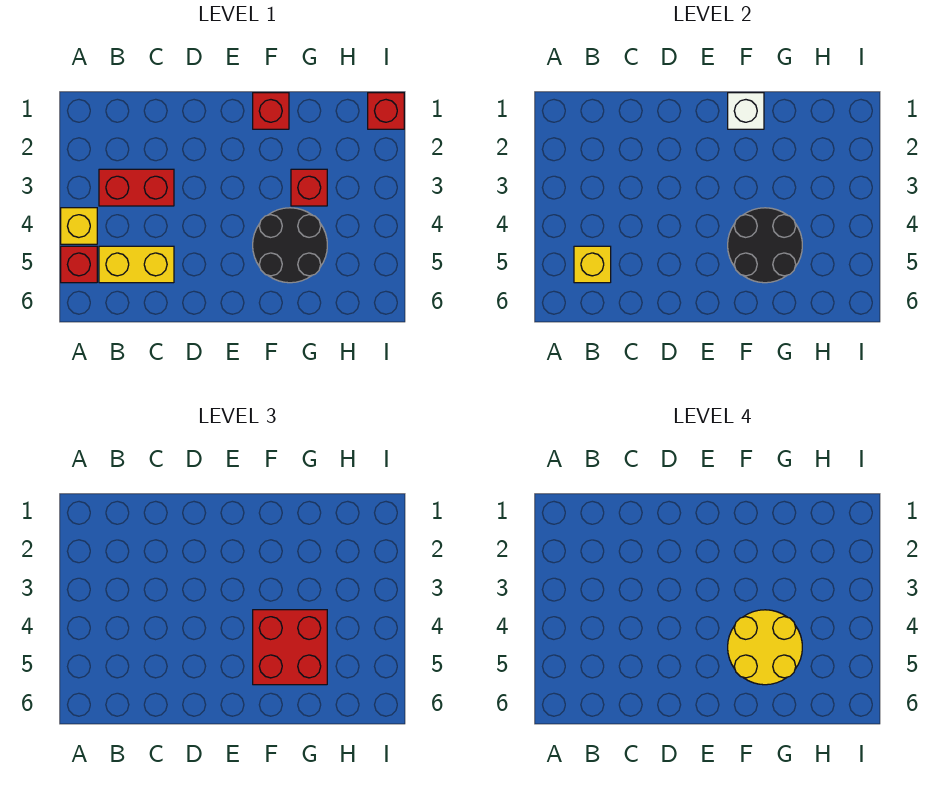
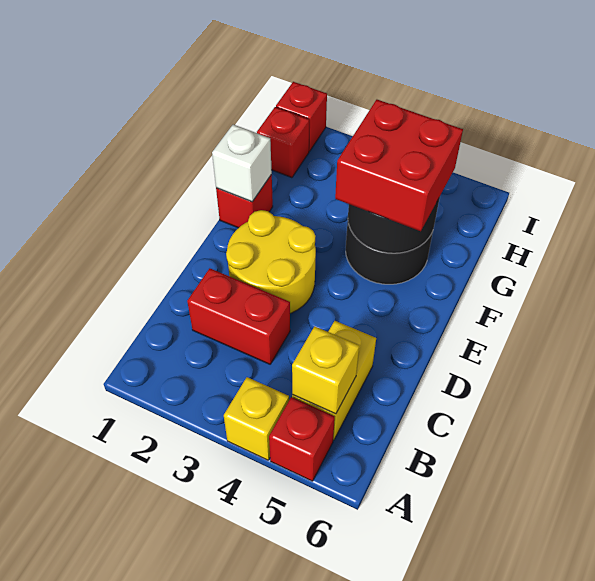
red 1x2 brick [99,169,174,206] -> red 1x2 brick turned to [187,268,290,364]
yellow 2x2 round brick [728,610,802,685] -> yellow 2x2 round brick moved to [226,210,316,313]
red 1x1 brick [291,169,327,206] -> red 1x1 brick moved to [257,107,309,178]

